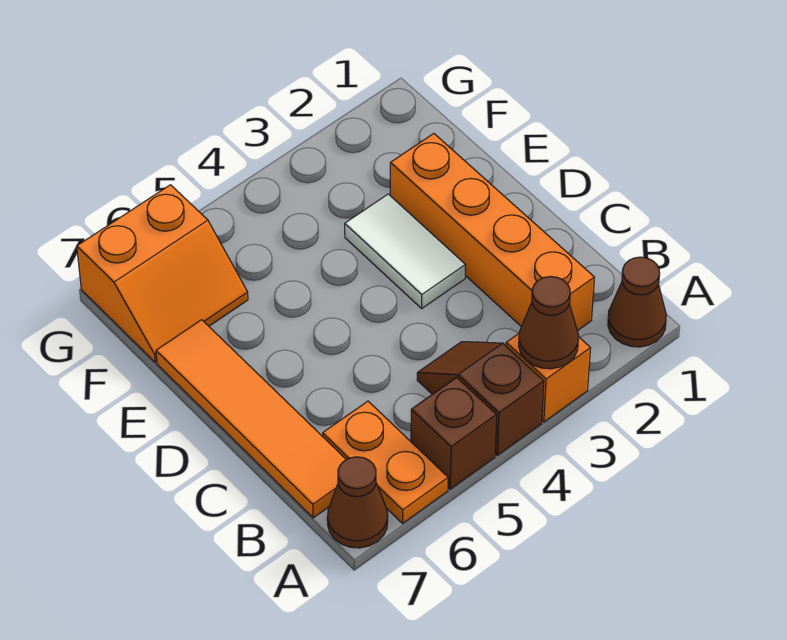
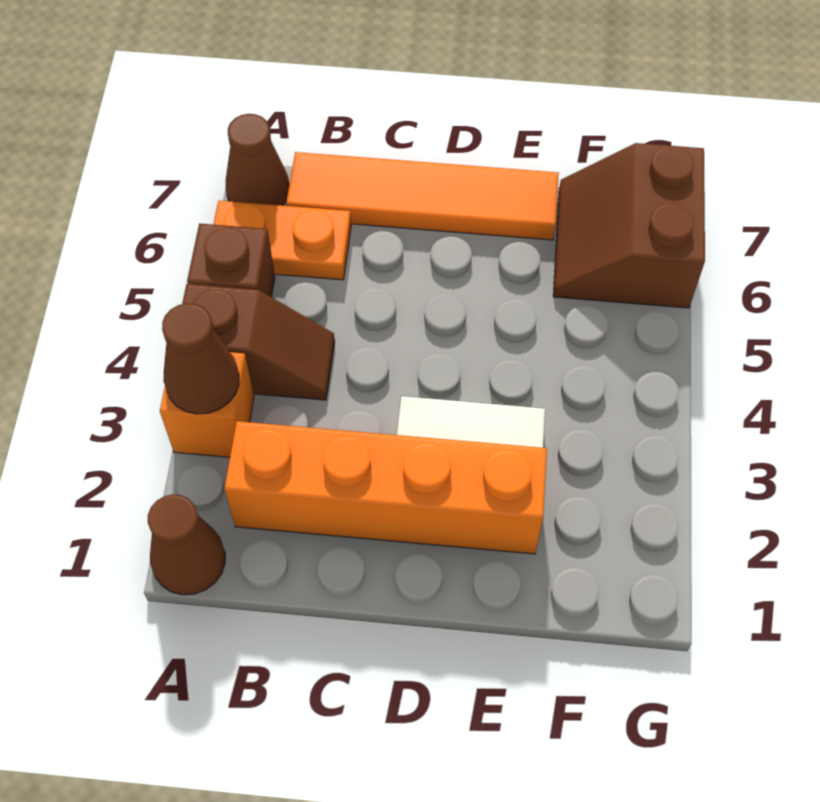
orange 2x2 slope [77,185,248,362] -> brown 2x2 slope [553,143,705,308]

